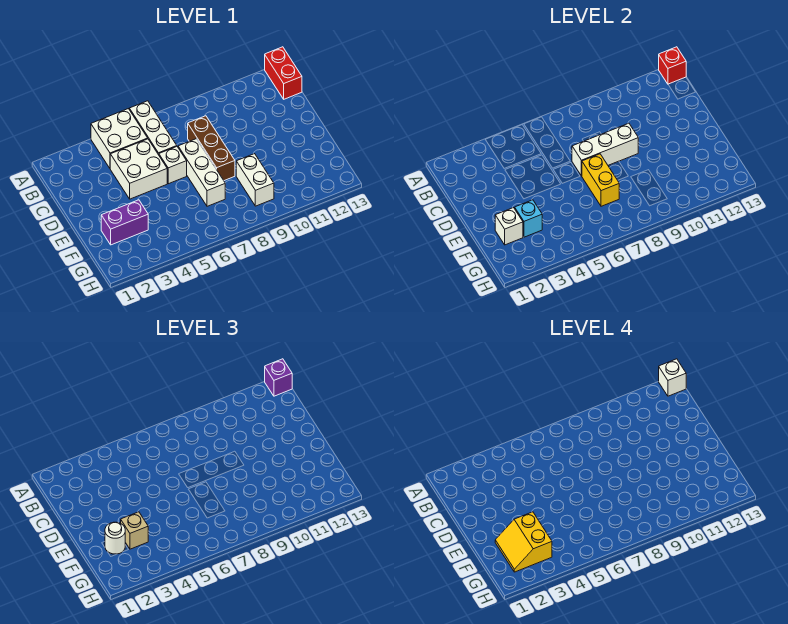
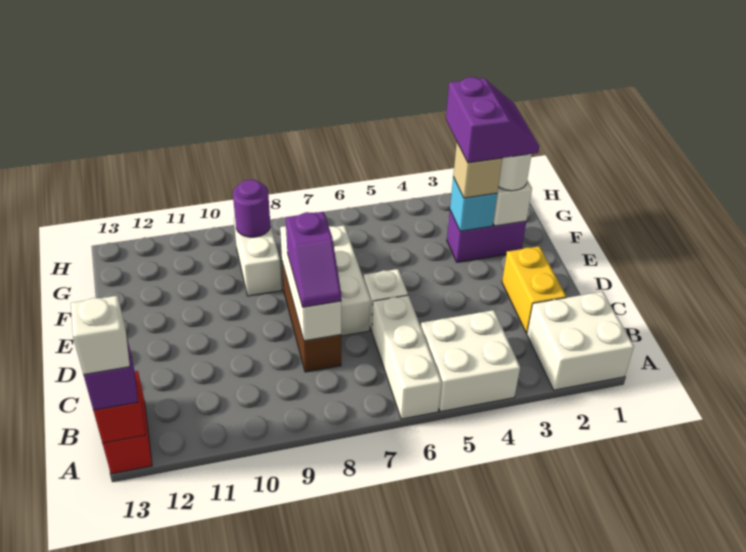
white 2x2 brick [110,139,167,199] -> white 2x2 brick moved to [527,292,634,390]
none -> purple 1x2 slope [286,212,341,307]
white 1x3 brick [572,123,638,176] -> white 1x3 brick turned to [280,226,341,341]
yellow 1x2 brick [582,154,619,206] -> yellow 1x2 brick moved to [502,246,566,333]
yellow 2x2 slope [495,512,552,572] -> purple 2x2 slope [446,77,539,163]
none -> purple 1x1 round brick [233,180,270,237]

